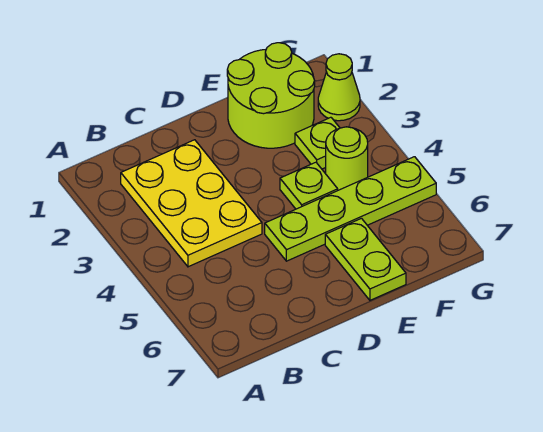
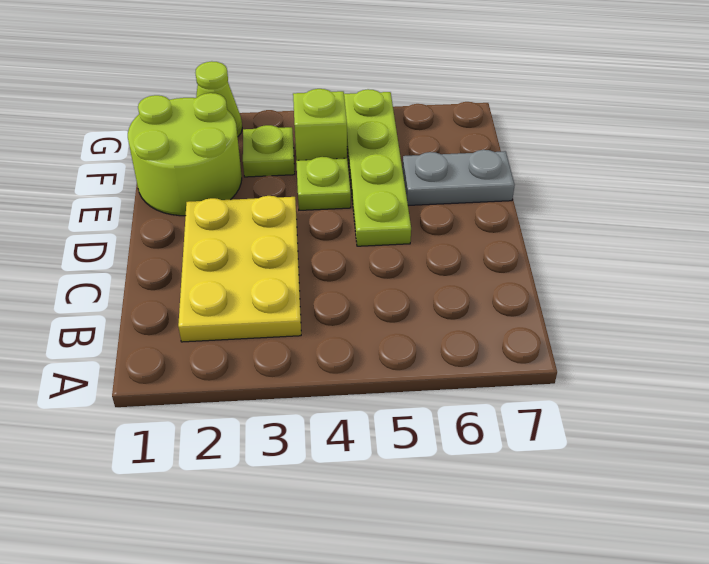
yellow 2x3 plate [121,140,262,267] -> yellow 2x3 plate turned to [178,196,301,342]
lime 1x2 plate [325,218,406,300] -> grey 1x2 plate [402,150,515,205]
lime 1x1 round brick [326,127,368,190] -> lime 1x1 brick [293,89,347,161]

